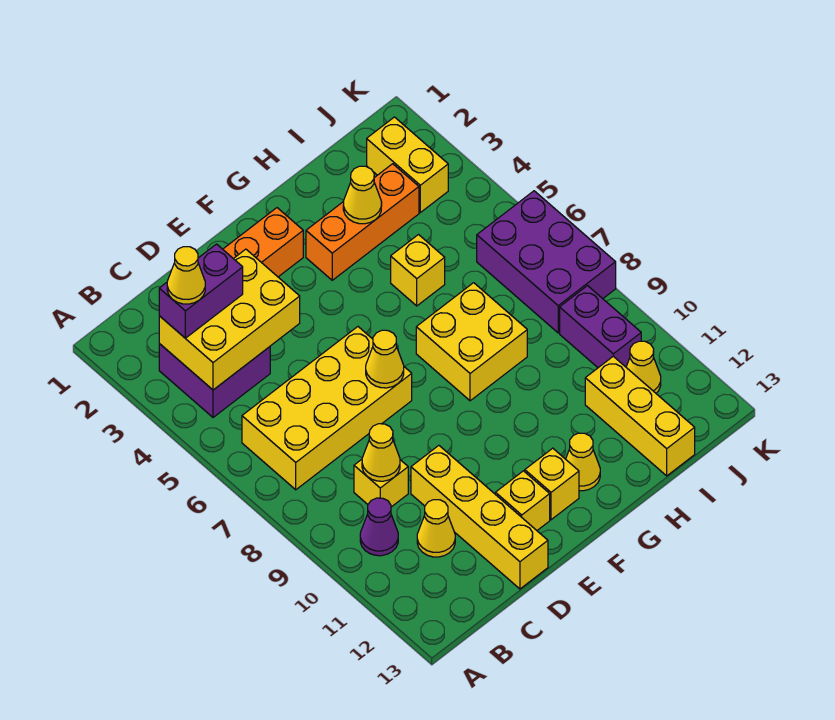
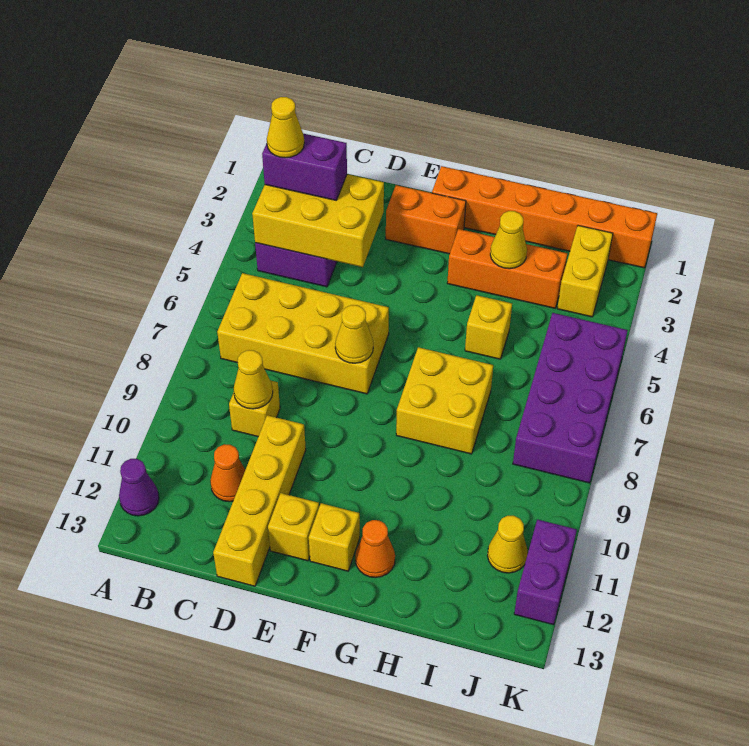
purple 1x1 cone [360,498,398,556] -> purple 1x1 cone moved to [119,459,159,516]
yellow 1x1 cone [417,500,455,557] -> orange 1x1 cone [210,444,245,502]
none -> orange 1x6 brick [432,166,657,268]
yellow 1x1 cone [566,433,600,491] -> orange 1x1 cone [355,520,395,578]
yellow 1x3 brick [585,356,695,476] -> none
purple 2x3 brick [477,191,616,333] -> purple 2x4 brick [513,313,628,483]
purple 1x2 brick [560,286,641,368] -> purple 1x2 brick moved to [514,519,577,625]

